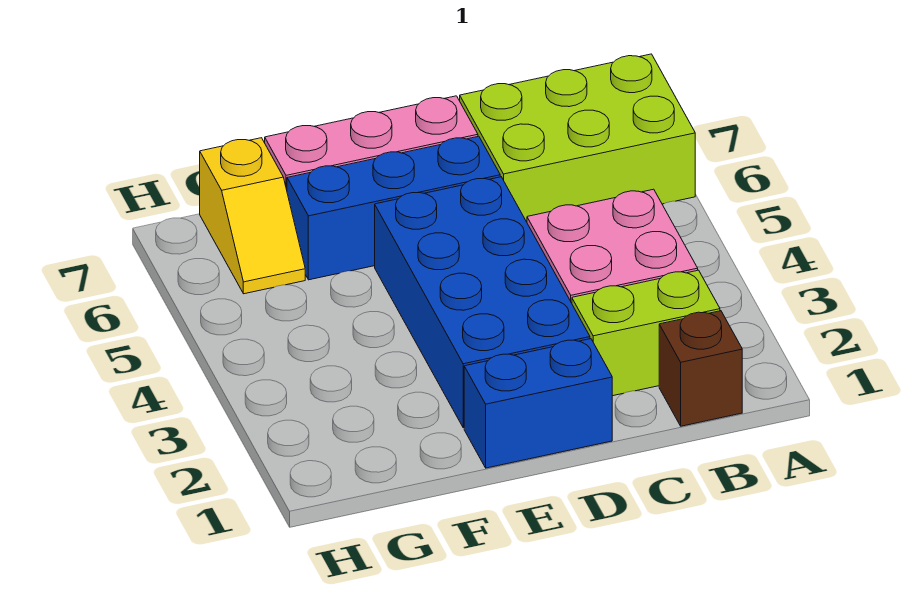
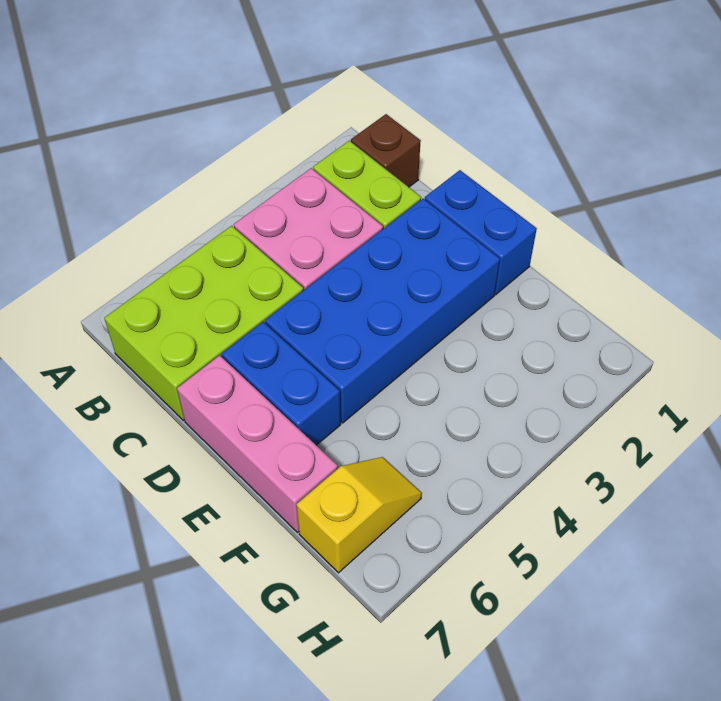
lime 2x3 brick [460,54,695,222] -> lime 2x3 brick turned to [104,226,303,421]
blue 1x3 brick [287,136,500,280] -> blue 1x2 brick [222,322,341,445]

